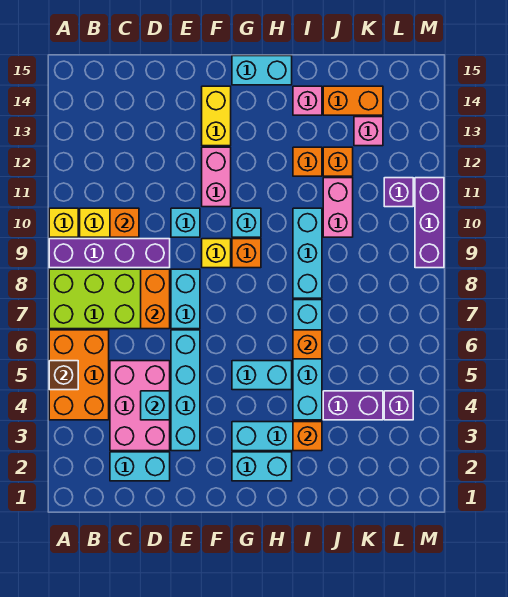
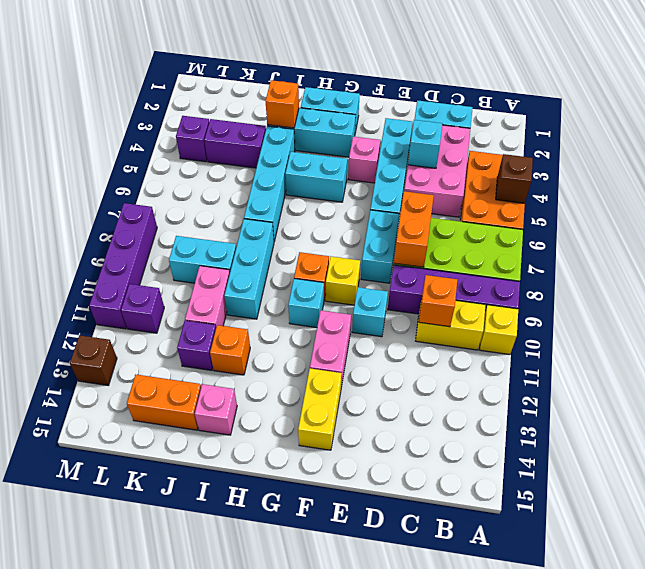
cyan 1x2 brick [232,56,292,85] -> cyan 1x2 brick moved to [169,236,236,283]
orange 1x1 brick [293,330,322,359] -> none
orange 1x1 brick [323,147,353,176] -> purple 1x1 brick [177,321,216,370]
pink 1x1 brick [354,117,383,146] -> pink 1x1 brick moved to [348,137,380,183]
purple 1x3 brick [415,178,444,268] -> purple 1x4 brick [89,203,157,329]
none -> brown 1x1 brick [70,335,117,385]

